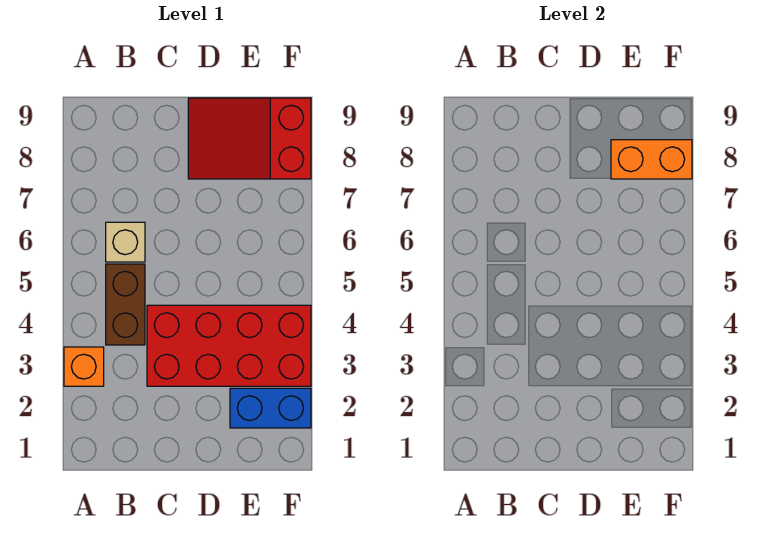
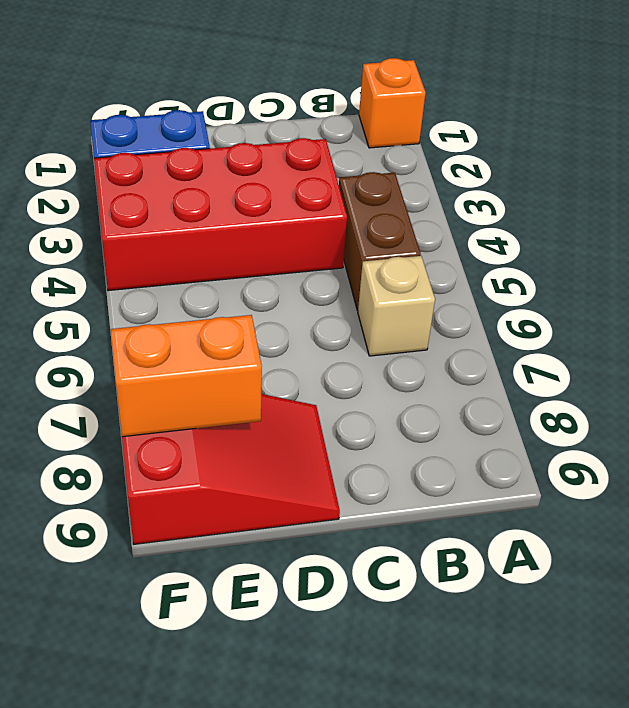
orange 1x1 brick [64,347,104,386] -> orange 1x1 brick moved to [359,58,426,148]

